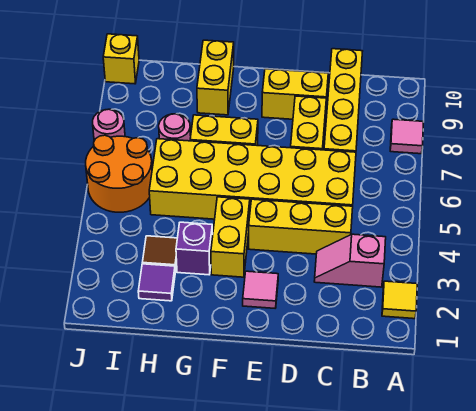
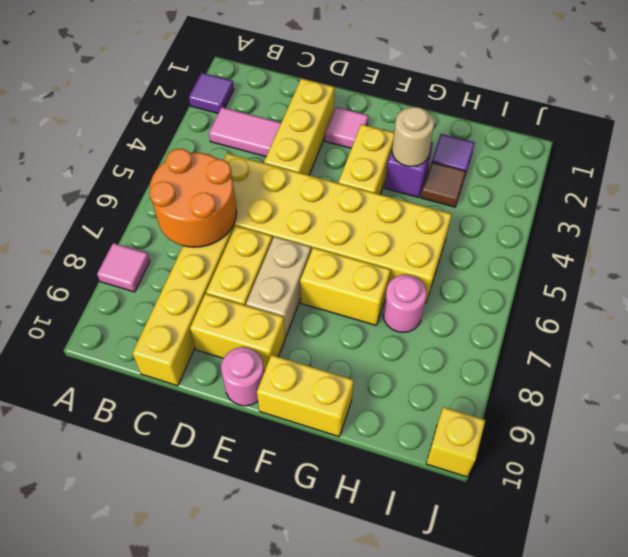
yellow 1x1 tile [382,281,417,319] -> purple 1x1 tile [189,73,234,113]
pink 1x2 slope [314,234,386,287] -> pink 1x2 tile [209,107,281,157]
yellow 1x3 brick [249,199,353,254] -> yellow 1x3 brick turned to [264,78,334,175]
none -> tan 1x2 brick [246,237,311,337]
none -> tan 1x1 round brick [392,107,434,167]
yellow 1x2 brick [197,40,234,115] -> yellow 1x2 brick turned to [257,355,354,436]
orange 2x2 round brick [86,135,152,212] -> orange 2x2 round brick moved to [149,149,237,247]
pink 1x1 round brick [93,109,125,140] -> pink 1x1 round brick moved to [221,347,264,406]

